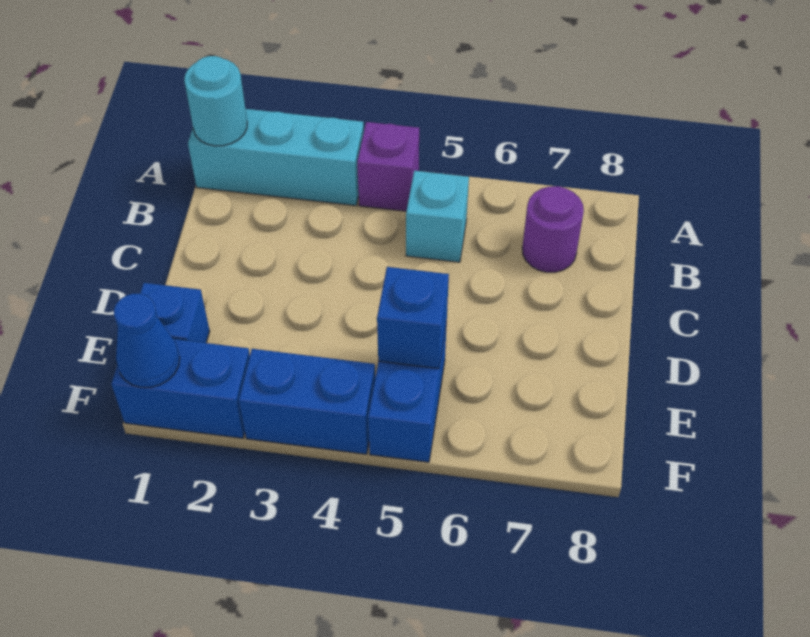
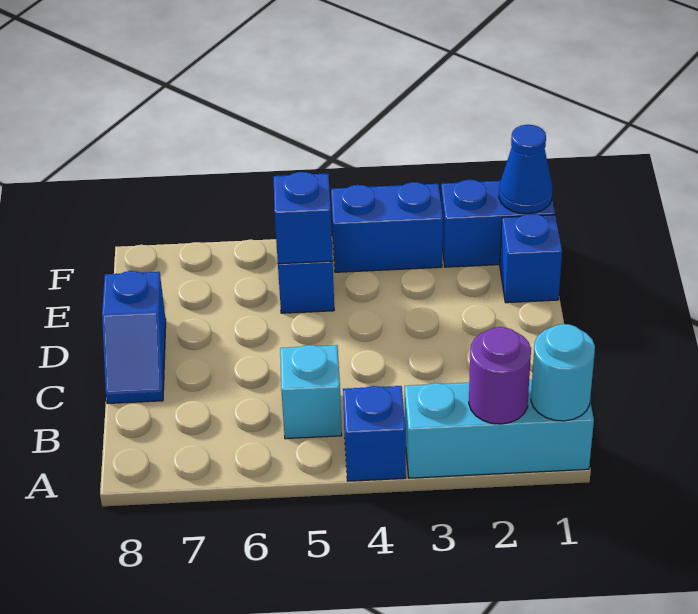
purple 1x1 brick [357,122,419,211] -> blue 1x1 brick [343,386,406,481]
purple 1x1 round brick [522,186,584,272] -> purple 1x1 round brick moved to [469,327,531,424]
none -> blue 1x2 slope [102,271,166,404]

